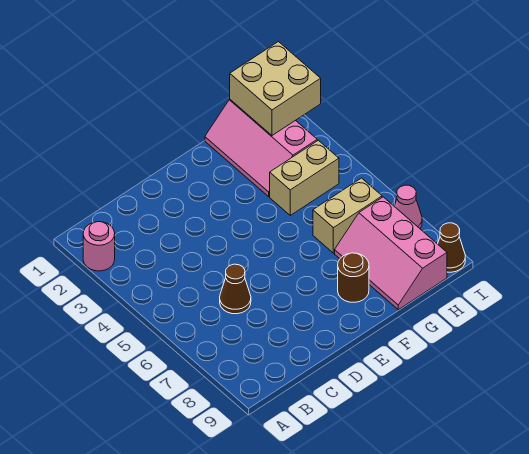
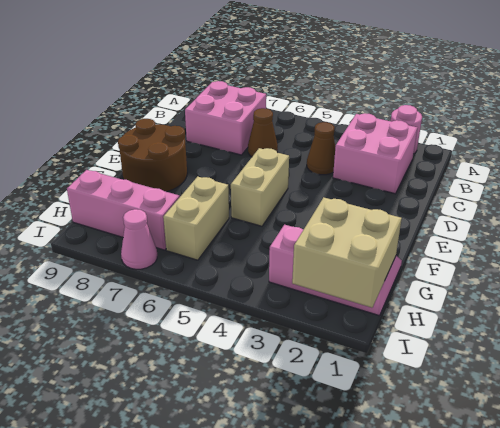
none -> pink 2x2 brick [333,113,417,194]
none -> pink 2x2 brick [185,81,266,155]
brown 1x1 round brick [338,253,369,302] -> brown 2x2 round brick [118,119,187,192]
tan 1x2 brick [270,140,339,215] -> tan 1x2 brick moved to [231,148,289,226]
brown 1x1 cone [438,223,465,272] -> brown 1x1 cone moved to [307,122,335,175]

